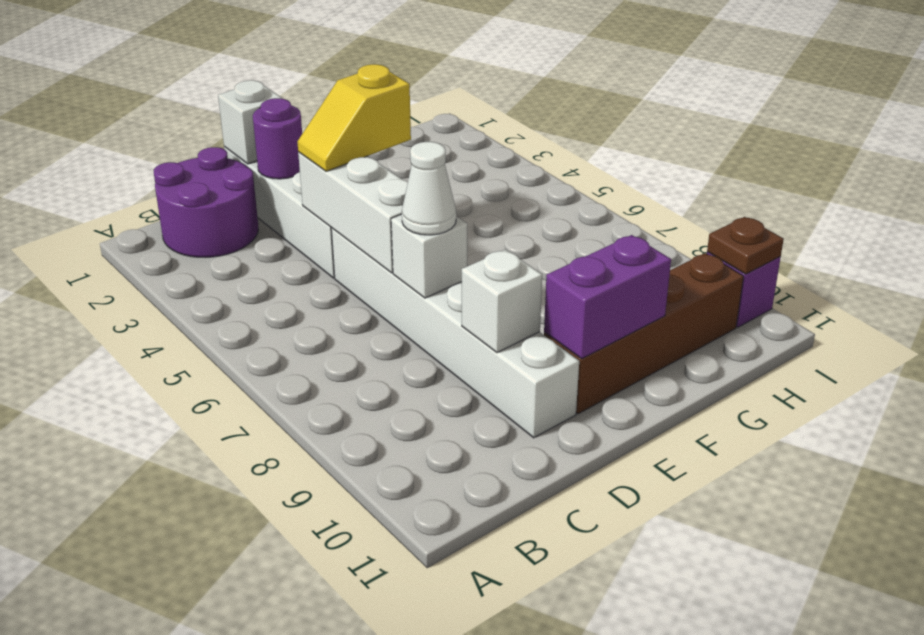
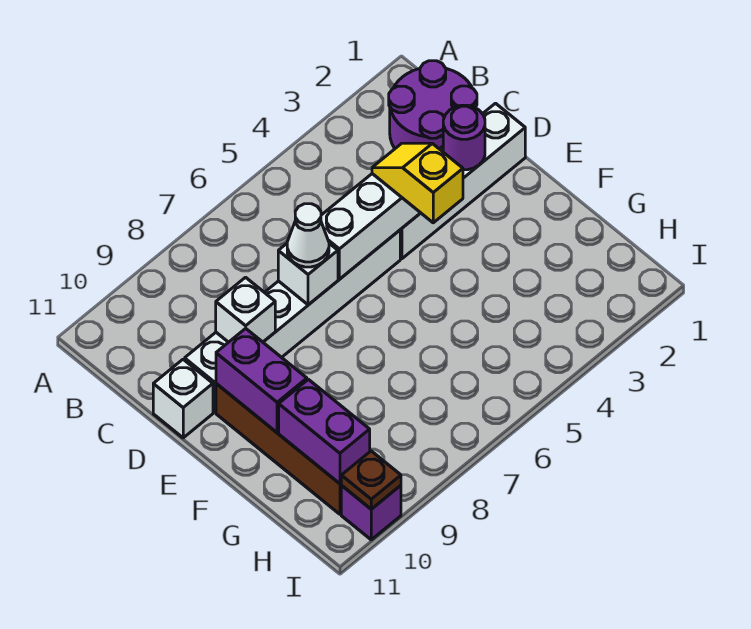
white 1x1 brick [218,80,282,164] -> white 1x1 brick moved to [153,359,213,438]
none -> purple 1x2 brick [279,379,370,484]

